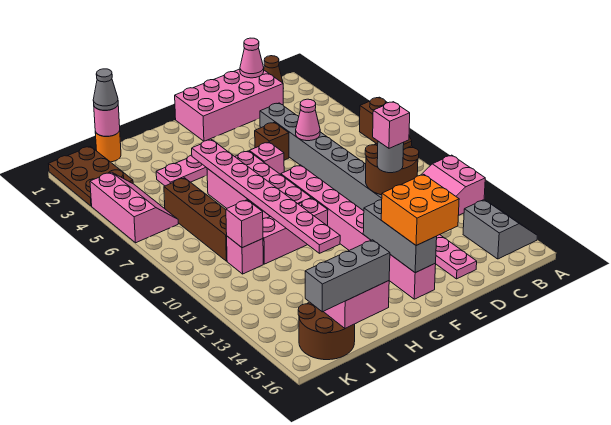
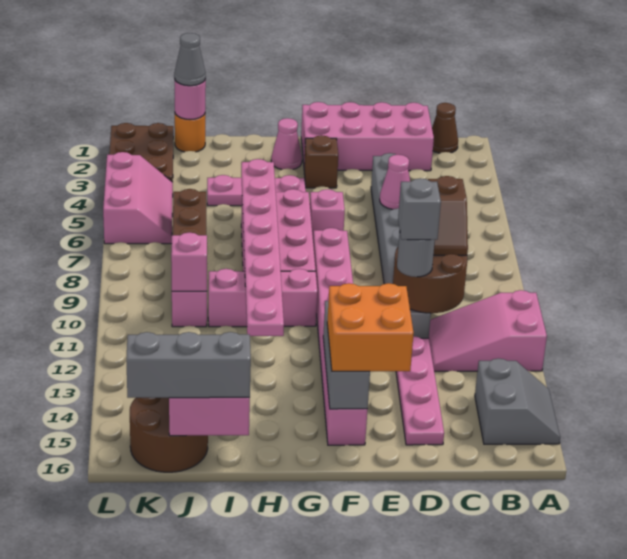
pink 1x1 cone [240,38,264,78] -> pink 1x1 cone moved to [271,118,302,169]
pink 1x1 brick [373,102,410,148] -> grey 1x1 brick [398,178,441,240]
brown 1x1 brick [255,122,289,160] -> brown 1x1 brick moved to [304,135,338,188]

